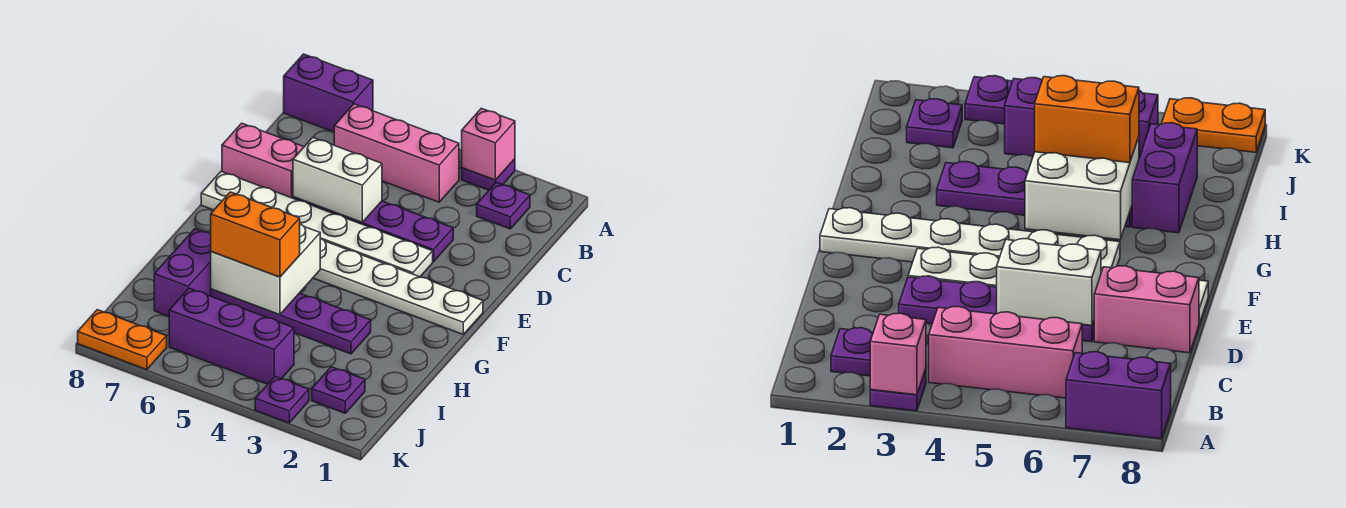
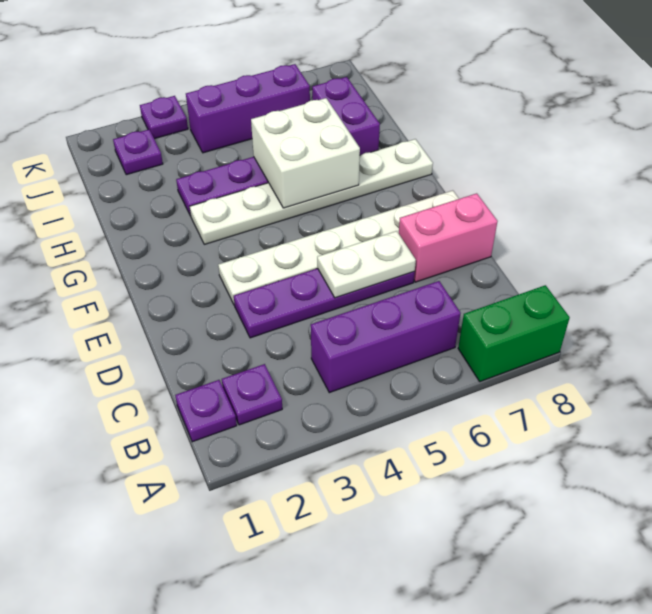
purple 1x1 plate [462,159,515,190] -> purple 1x1 plate moved to [175,380,237,442]
pink 1x1 brick [462,108,515,180] -> none
purple 1x2 brick [284,54,373,132] -> green 1x2 brick [458,285,570,382]
pink 1x3 brick [334,104,459,202] -> purple 1x3 brick [311,281,461,393]
white 1x2 brick [293,138,382,222] -> white 1x2 plate [317,231,416,298]
white 1x6 plate [313,238,483,334] -> white 1x6 plate moved to [190,139,433,244]
orange 1x2 brick [211,192,300,277] -> none
orange 1x2 plate [78,310,167,370] -> none

